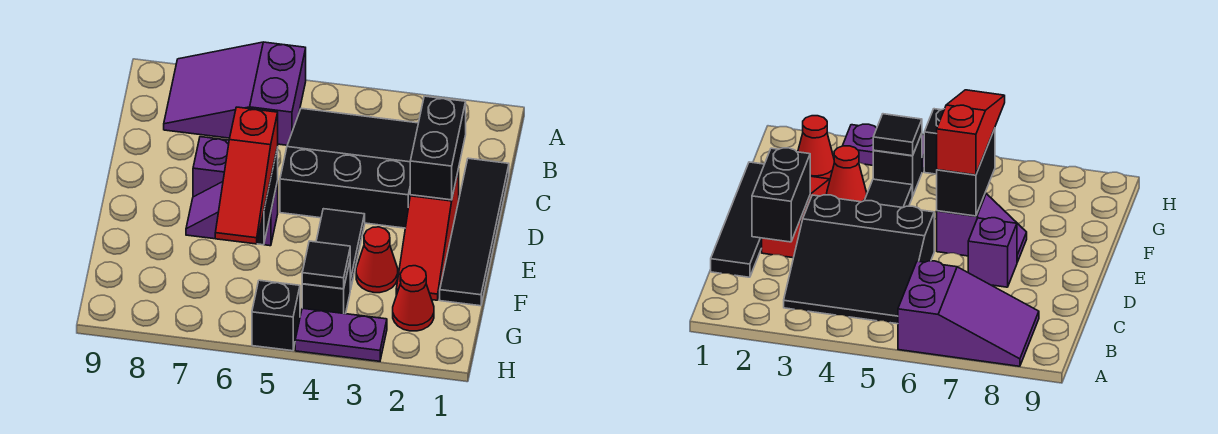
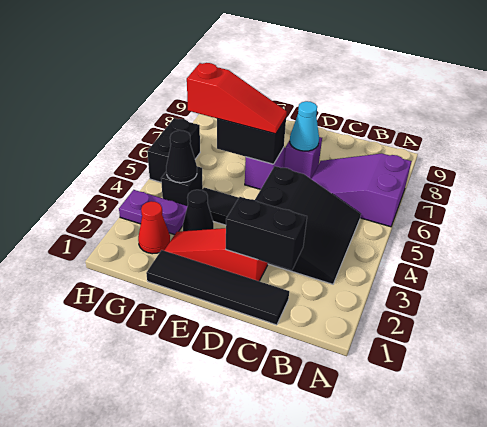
purple 2x3 slope [164,42,306,145] -> purple 2x3 slope turned to [312,153,412,227]
none -> cyan 1x1 cone [290,101,319,151]
red 1x3 slope [215,107,278,244] -> red 1x3 slope turned to [187,63,287,134]
red 1x1 cone [356,227,398,293] -> black 1x1 cone [183,190,214,231]
black 1x1 tile [302,241,350,289] -> black 1x1 cone [166,130,197,183]
purple 1x2 plate [295,308,387,361] -> purple 1x2 plate turned to [119,190,187,235]
black 1x1 brick [252,280,300,351] -> black 1x2 brick [147,118,200,182]

